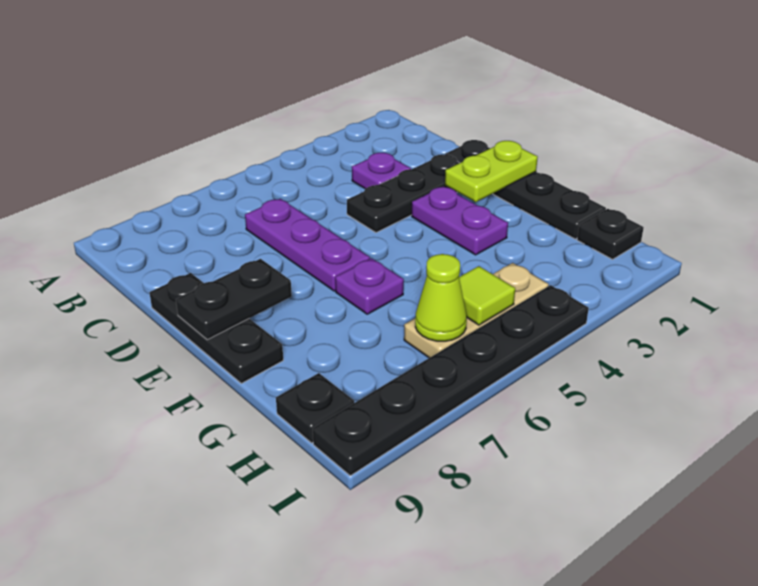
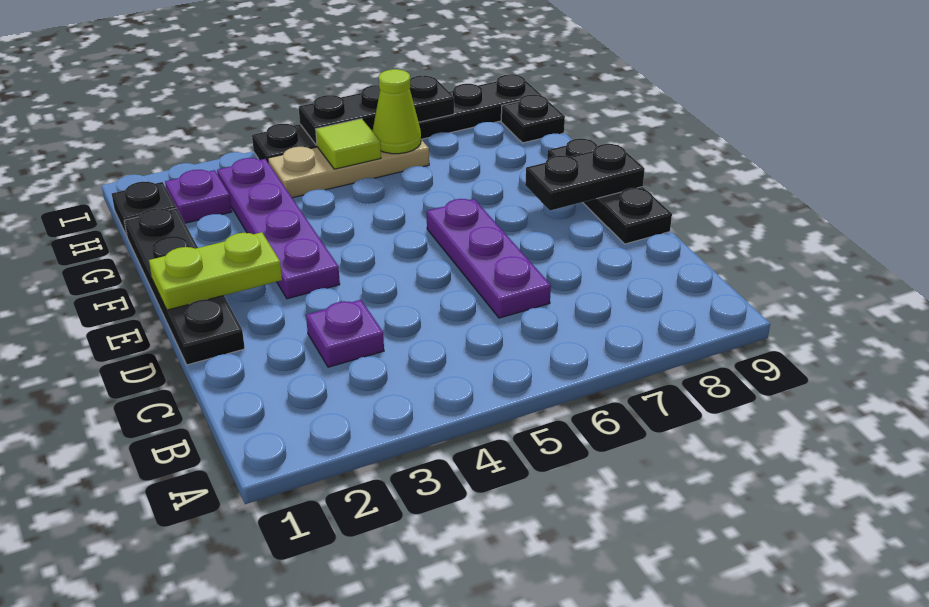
black 1x3 plate [347,154,459,233] -> black 1x3 plate moved to [299,76,454,145]
purple 1x2 plate [412,186,508,255] -> purple 1x4 plate [217,158,340,299]
purple 1x1 plate [335,258,404,314] -> purple 1x1 plate moved to [165,170,232,223]

